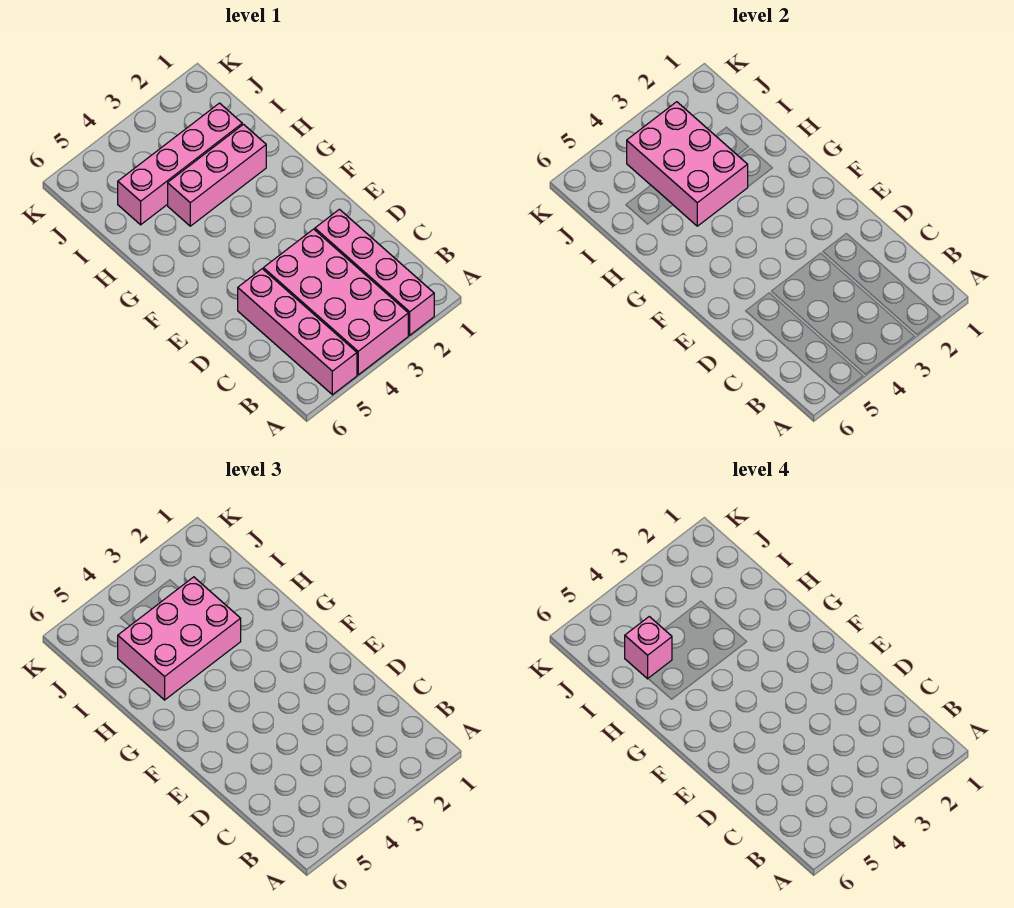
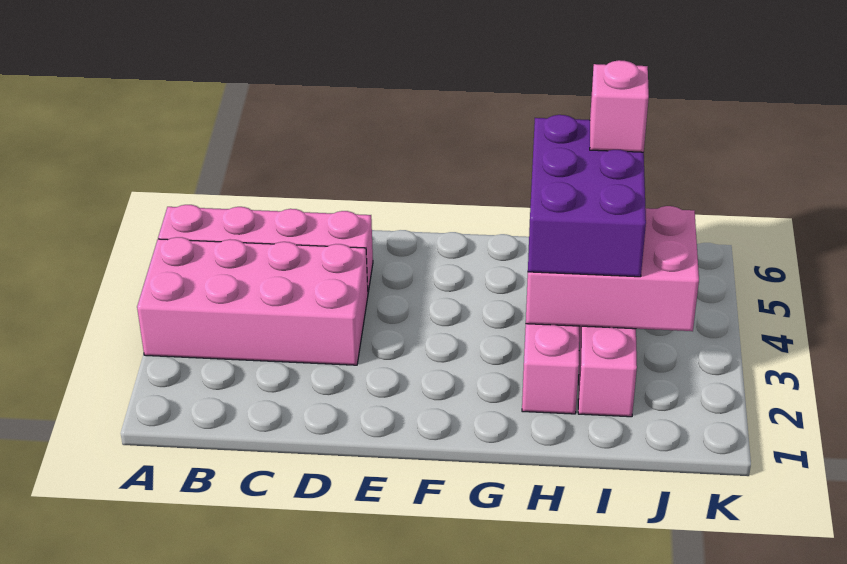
pink 1x4 brick [315,209,434,335] -> none
pink 2x3 brick [118,577,241,700] -> purple 2x3 brick [528,115,646,277]

